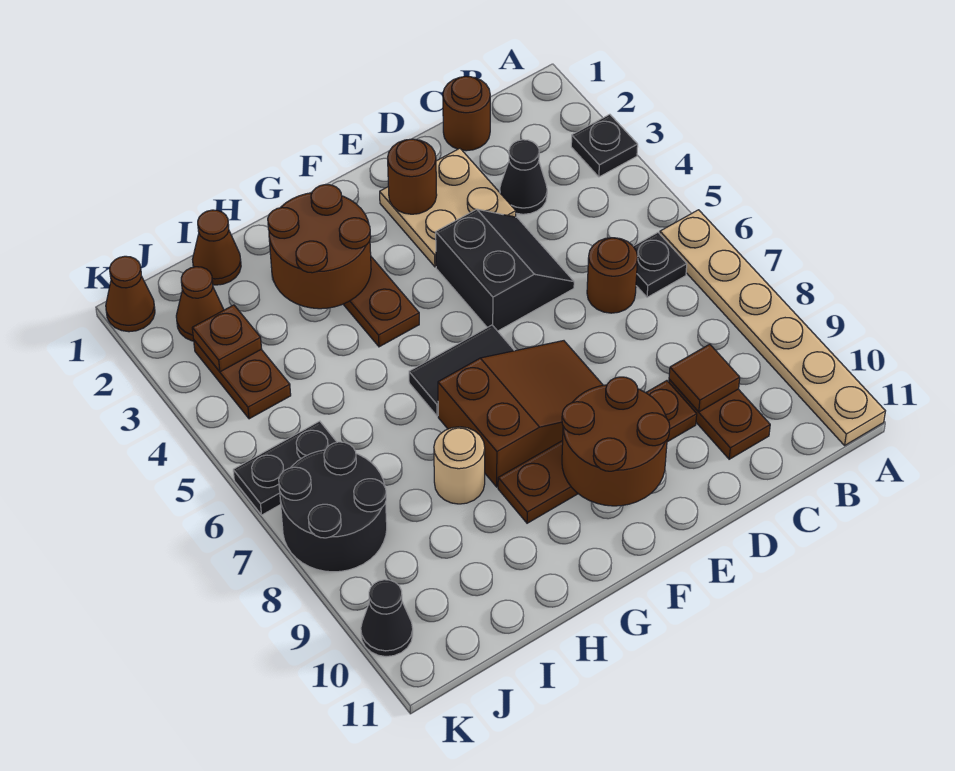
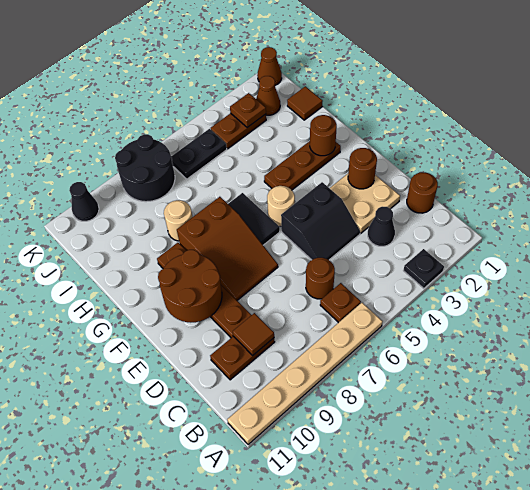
black 1x1 plate [633,233,687,297] -> brown 1x1 plate [320,283,361,323]
none -> tan 1x1 round brick [267,186,295,226]
brown 2x2 round brick [268,184,371,309] -> brown 1x1 round brick [310,115,337,156]
brown 1x1 cone [193,210,241,285] -> brown 1x1 tile [287,86,323,120]
black 1x2 plate [233,421,337,515] -> black 1x2 plate turned to [171,129,227,179]

